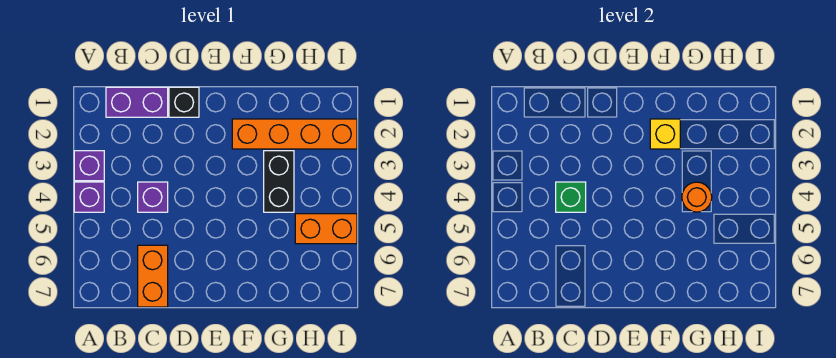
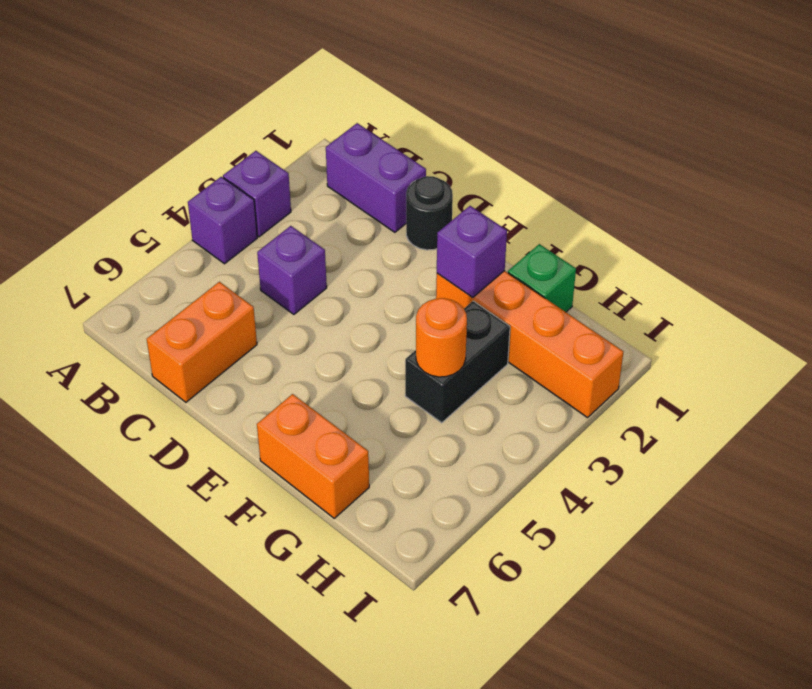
green 1x1 brick [556,182,586,212] -> green 1x1 brick moved to [508,244,576,312]
black 1x1 brick [169,87,199,117] -> black 1x1 round brick [406,176,453,250]
yellow 1x1 brick [650,119,680,149] -> purple 1x1 brick [437,206,507,297]
orange 1x2 brick [295,214,357,244] -> orange 1x2 brick moved to [257,394,369,518]

